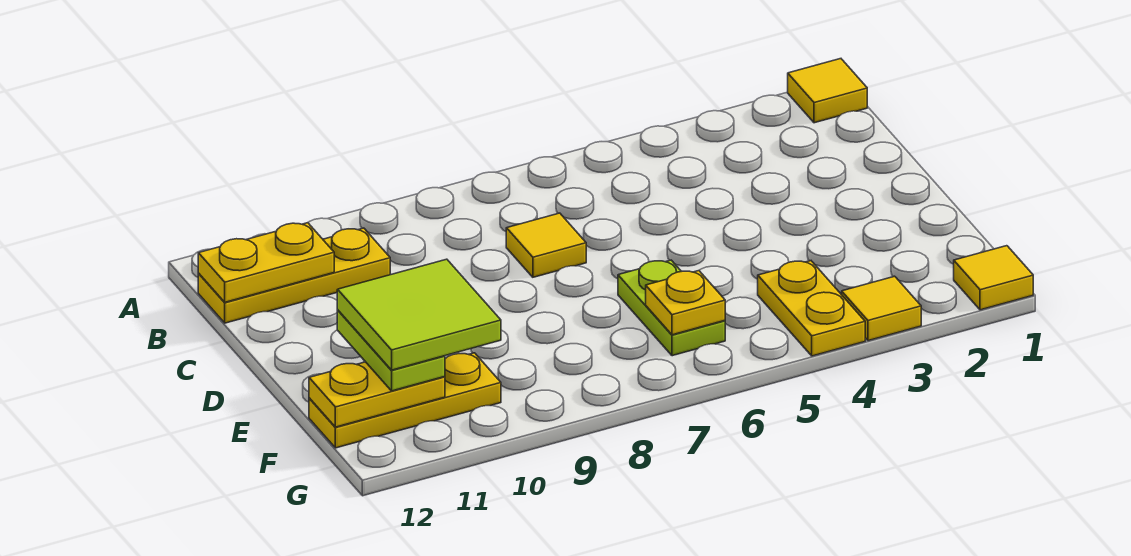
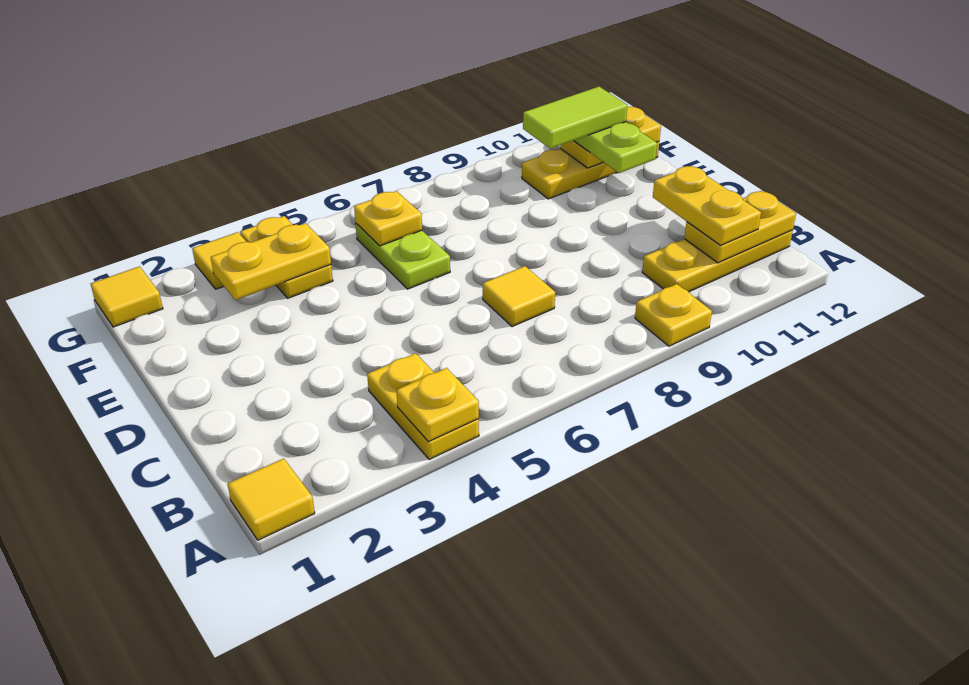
none -> yellow 1x2 plate [367,353,479,459]
none -> yellow 1x1 plate [396,368,479,442]
none -> yellow 1x1 plate [635,284,712,346]
none -> yellow 1x2 plate [653,166,761,245]
lime 2x2 tile [337,259,501,370] -> lime 1x2 tile [523,87,627,149]
none -> yellow 1x2 plate [211,223,331,300]

